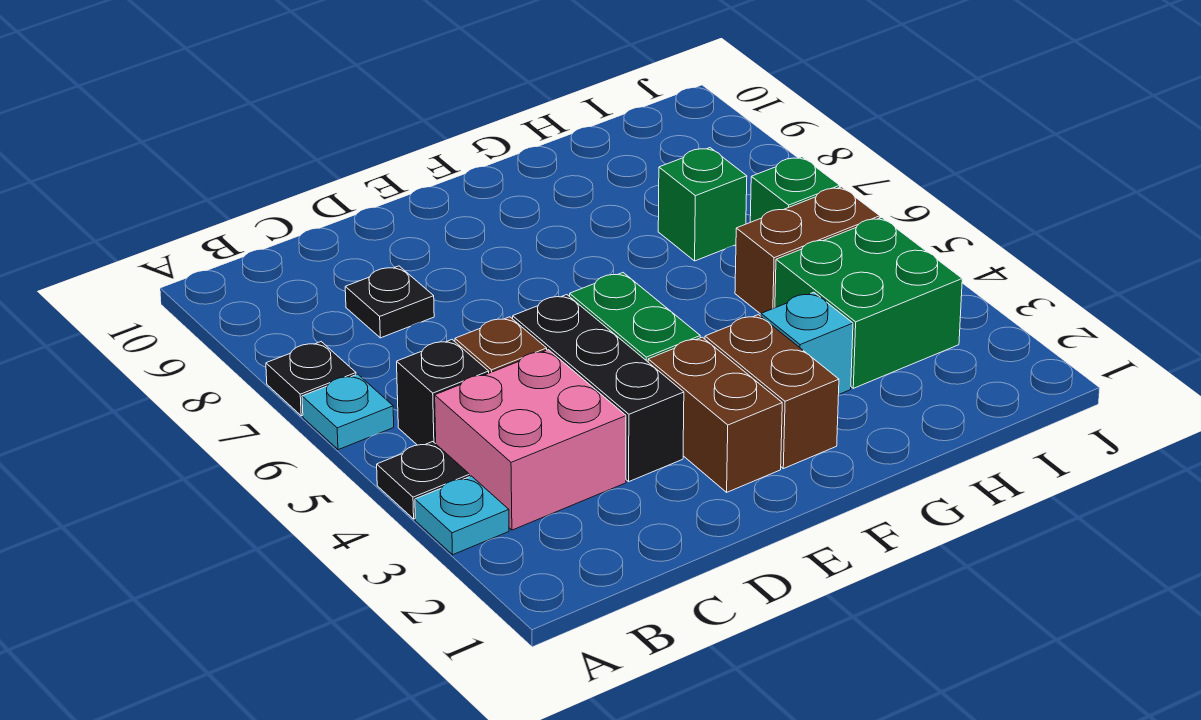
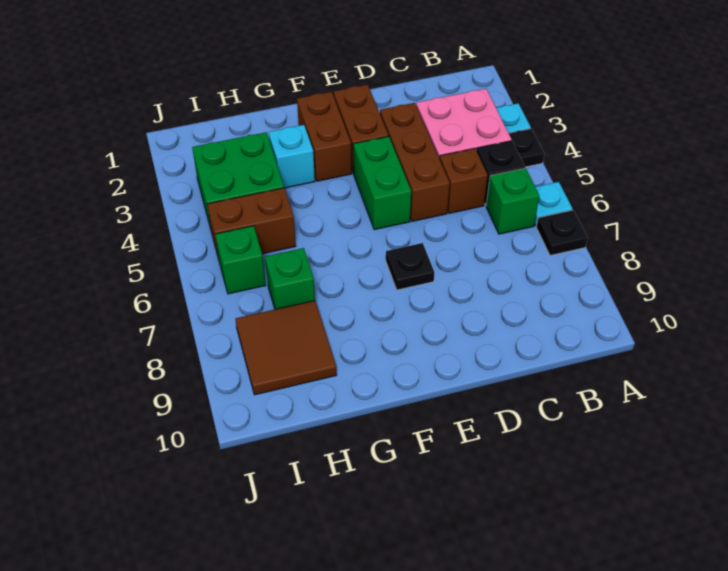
none -> green 1x1 brick [486,168,539,234]
black 1x1 plate [345,266,434,338] -> black 1x1 plate moved to [386,243,434,290]
black 1x3 brick [513,295,684,481] -> brown 1x3 brick [380,103,450,221]
none -> brown 2x2 tile [235,301,337,395]

